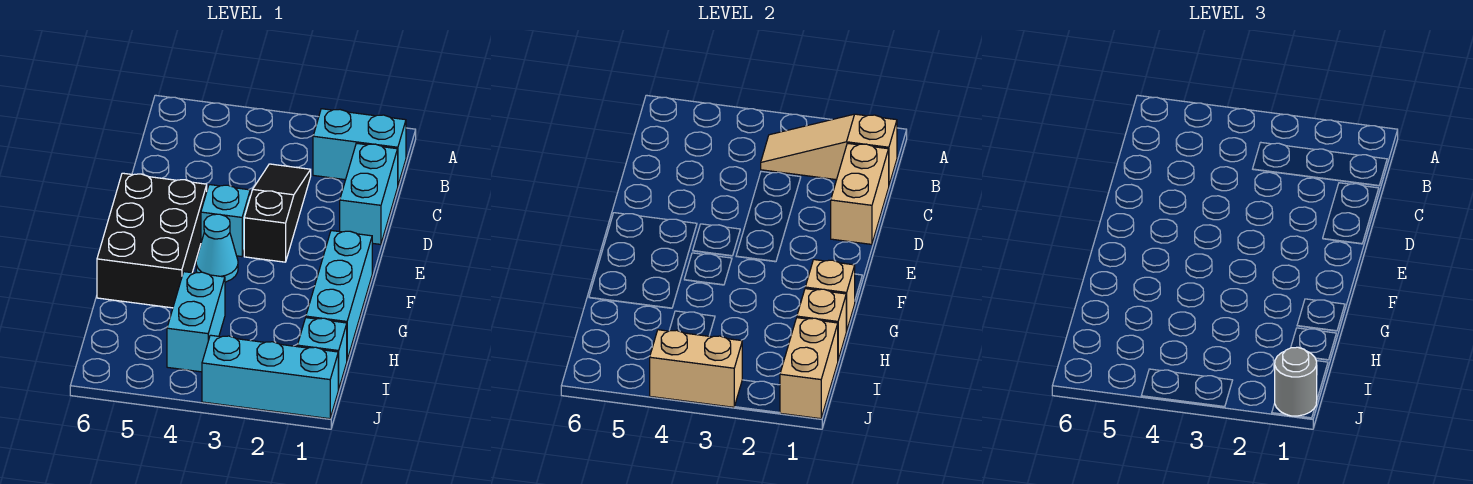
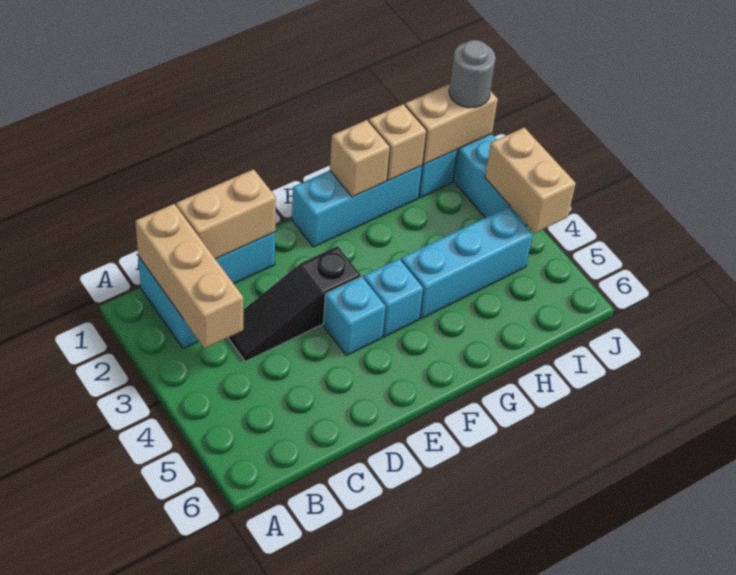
tan 1x3 slope [761,114,897,185] -> tan 1x3 brick [135,204,243,349]
black 2x3 brick [97,173,207,308] -> none
cyan 1x1 cone [196,214,238,282] -> cyan 1x1 brick [364,259,423,337]
cyan 1x2 brick [167,272,225,372] -> cyan 1x3 brick [401,207,533,319]

